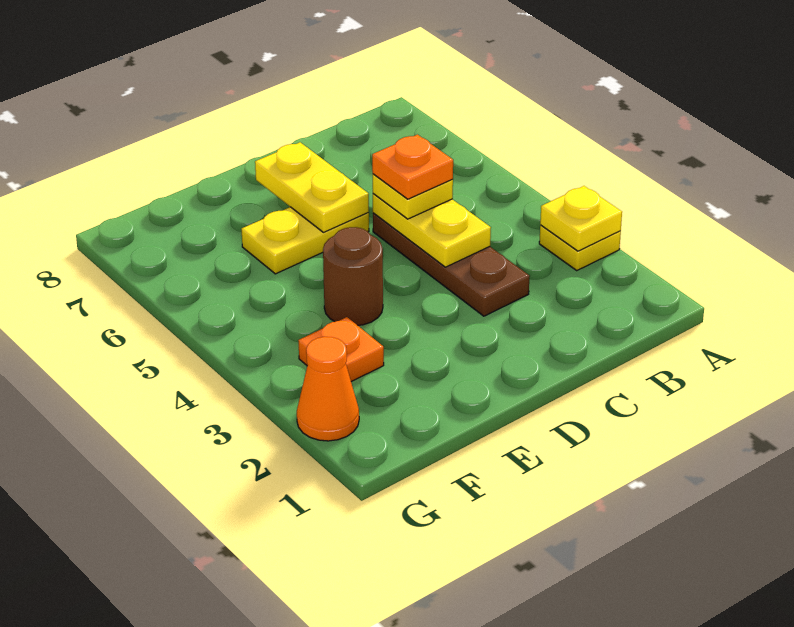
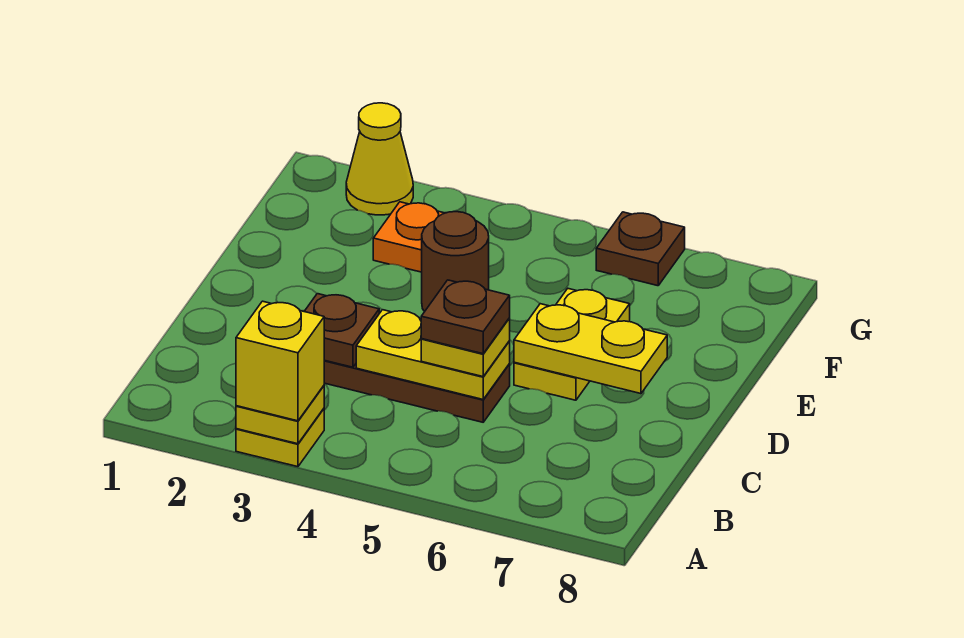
none -> yellow 1x1 brick [236,301,324,421]
none -> brown 1x1 plate [304,294,379,367]
orange 1x1 plate [372,135,453,199] -> brown 1x1 plate [421,280,510,354]
orange 1x1 cone [297,337,359,441] -> yellow 1x1 cone [346,103,413,215]
none -> brown 1x1 plate [596,212,685,286]

